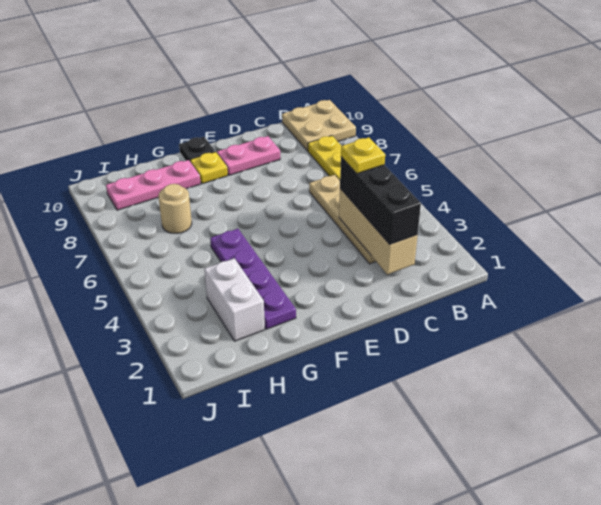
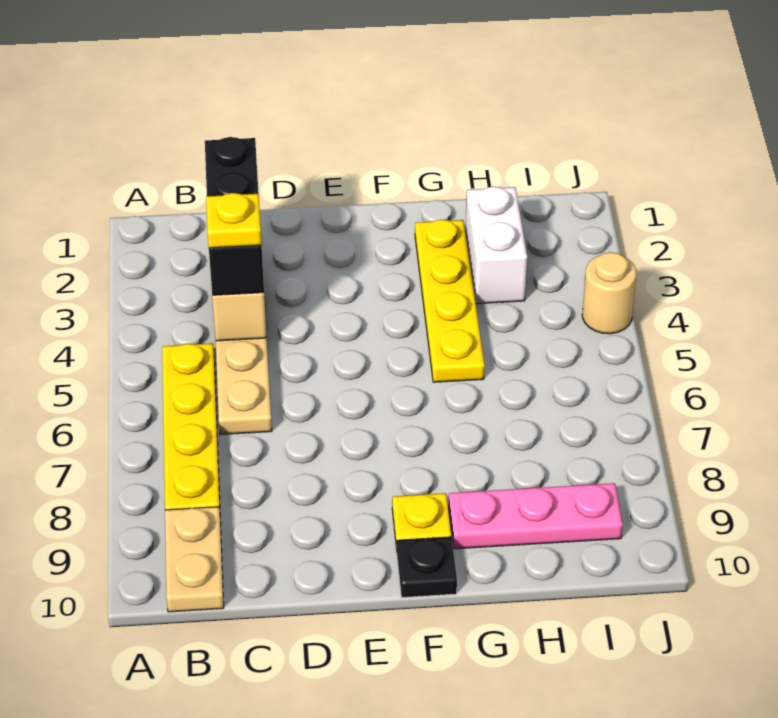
tan 2x2 plate [282,100,356,151] -> tan 1x2 plate [165,507,224,612]
pink 1x2 plate [217,136,280,175] -> none
purple 1x4 plate [210,229,296,329] -> yellow 1x4 plate [415,219,485,382]
tan 1x1 round brick [158,184,192,233] -> tan 1x1 round brick moved to [582,252,636,334]

